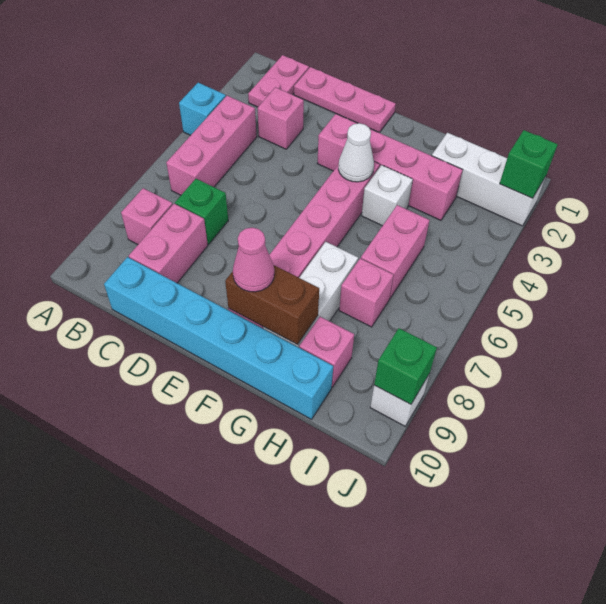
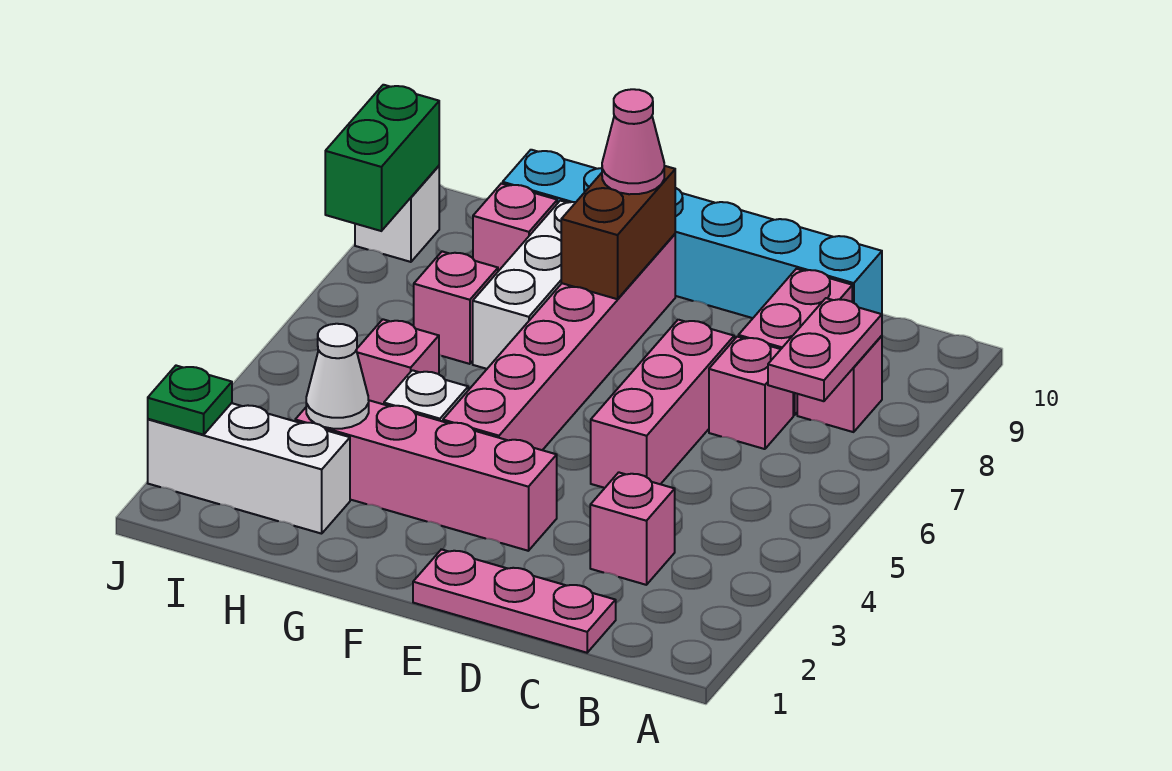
cyan 1x1 brick [179,83,226,135] -> none
pink 1x2 plate [248,55,309,107] -> pink 1x2 plate moved to [768,298,882,401]
pink 1x3 brick [166,96,257,195] -> pink 1x3 brick moved to [591,320,734,488]
green 1x1 brick [175,179,228,244] -> pink 1x1 brick [709,337,793,449]
white 1x1 cone [338,123,374,182] -> white 1x1 cone moved to [306,324,369,429]
brown 1x2 brick [225,265,319,345] -> brown 1x2 brick turned to [561,166,675,299]
pink 1x2 brick [361,205,430,298] -> pink 1x1 brick [356,319,439,404]
green 1x1 brick [500,130,558,198] -> green 1x1 plate [148,366,232,435]
green 1x1 brick [374,328,437,404] -> green 1x2 brick [325,85,439,231]

